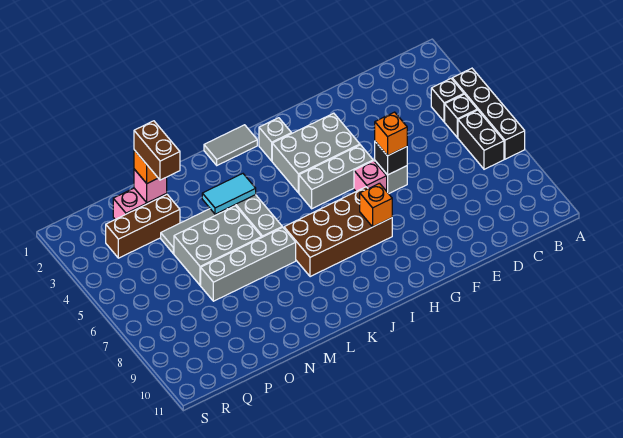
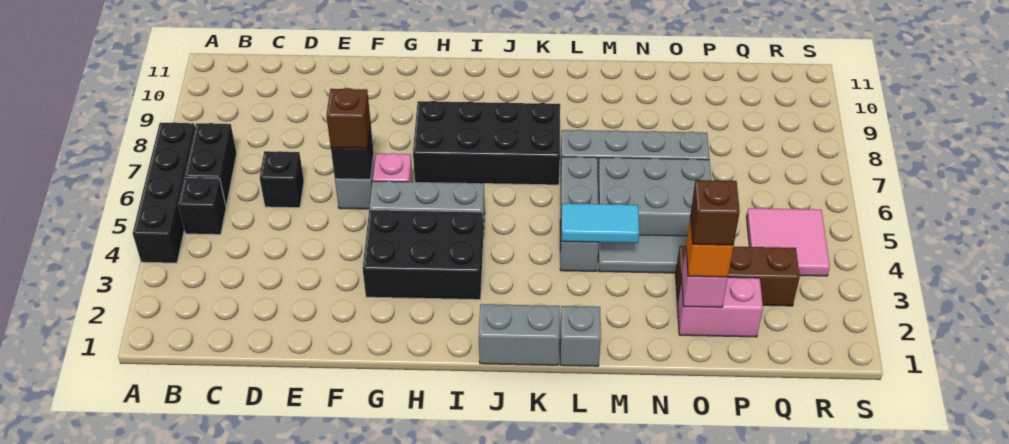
black 1x1 brick [431,79,464,122] -> black 1x1 brick moved to [260,151,304,208]
orange 1x1 brick [375,112,407,156] -> brown 1x1 brick [326,88,371,148]
grey 2x3 brick [272,113,360,193] -> black 2x3 brick [363,210,483,300]
brown 2x4 brick [284,187,392,277] -> black 2x4 brick [413,101,560,185]
orange 1x1 brick [360,183,392,227] -> none
grey 1x1 brick [259,118,292,161] -> grey 1x1 brick moved to [560,306,601,366]
grey 1x2 tile [204,125,257,165] -> grey 1x2 brick [479,304,560,365]
brown 1x2 brick [134,121,180,180] -> brown 1x1 brick [690,180,740,245]
none -> pink 2x2 tile [746,208,830,276]

